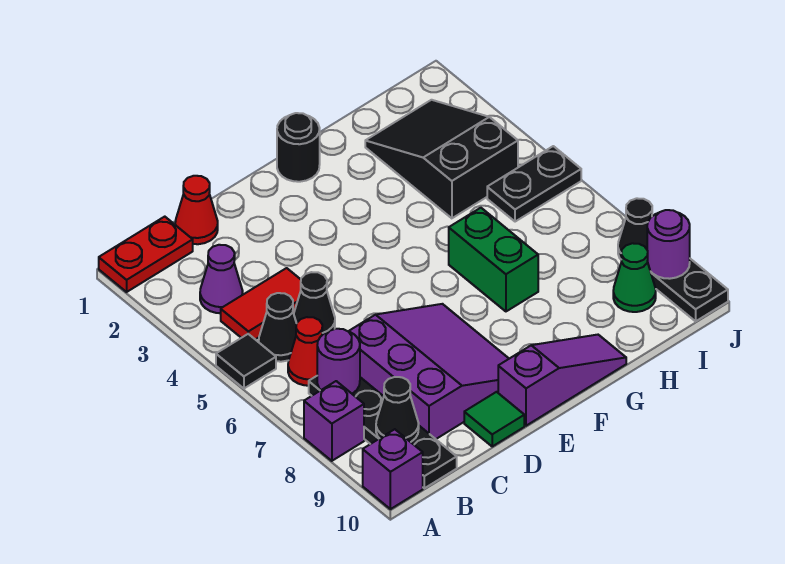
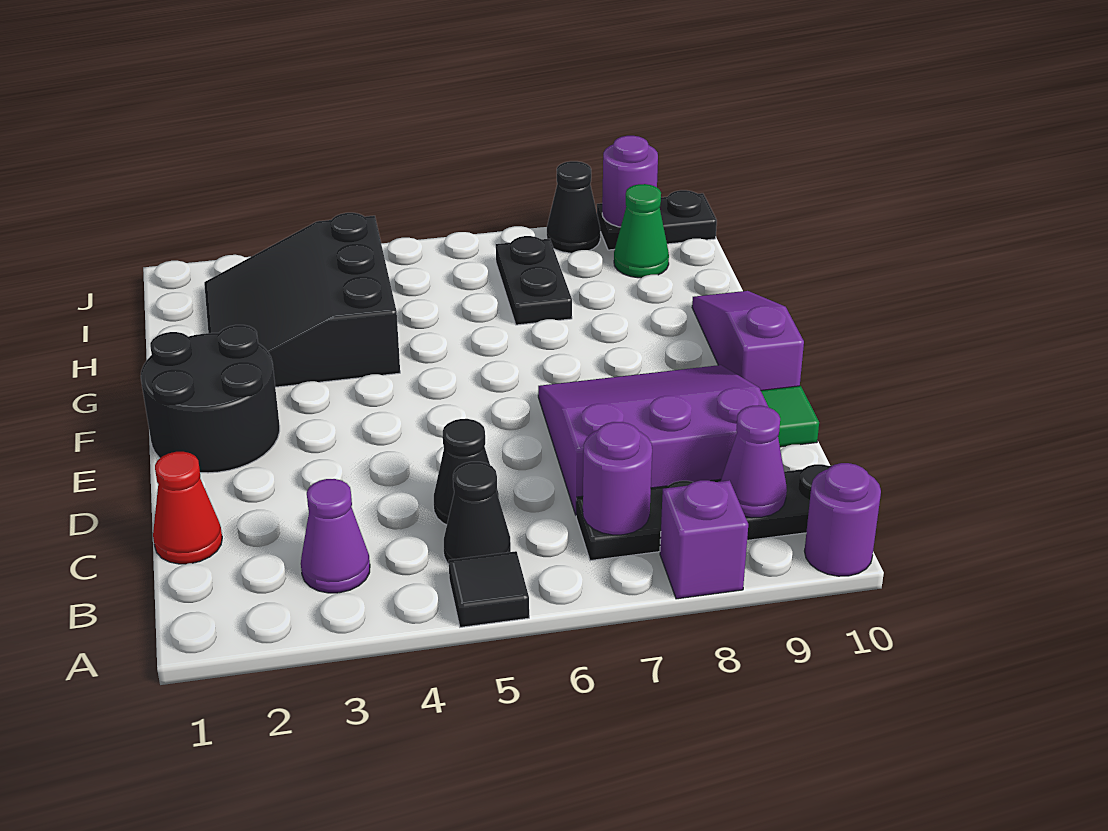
red 1x2 plate [99,217,193,292] -> none
purple 1x1 brick [363,429,423,509] -> purple 1x1 round brick [805,463,881,576]
red 1x2 tile [221,268,301,339] -> none
red 1x1 cone [288,317,322,386] -> none
black 1x1 cone [376,377,419,442] -> purple 1x1 cone [720,406,787,518]
black 1x1 round brick [277,113,320,182] -> black 2x2 round brick [141,325,280,473]
green 1x2 brick [449,208,538,311] -> none
black 2x3 slope [365,100,518,218] -> black 3x3 slope [204,213,400,387]
black 1x2 plate [487,146,581,222] -> black 1x2 plate moved to [496,236,572,325]

